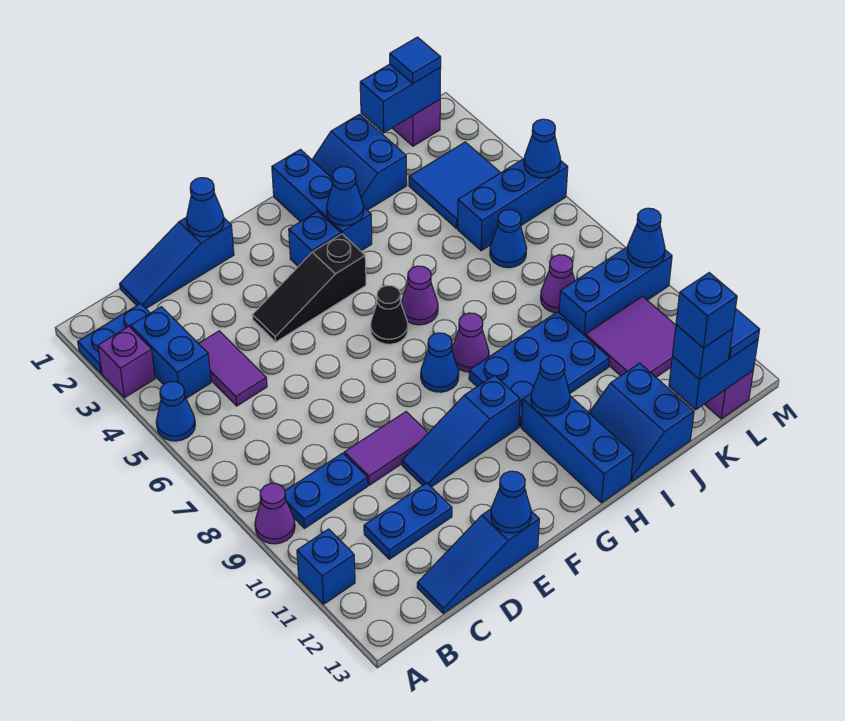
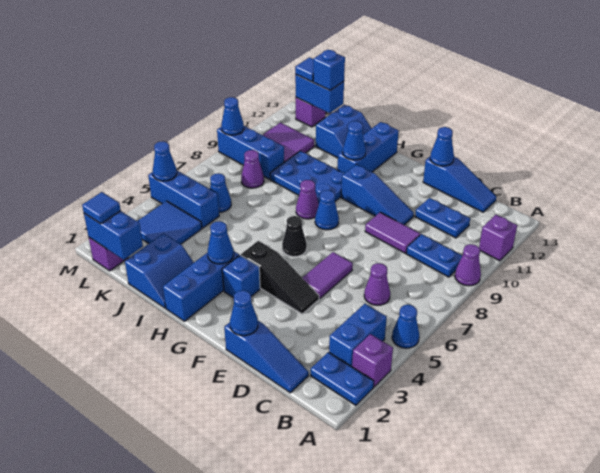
blue 1x1 brick [297,529,355,604] -> purple 1x1 brick [479,215,517,261]
purple 1x2 tile [199,331,267,406] -> purple 1x2 tile moved to [302,252,353,299]
purple 1x1 cone [401,266,438,325] -> purple 1x1 cone moved to [364,263,390,305]
blue 1x1 brick [676,273,737,348] -> none

